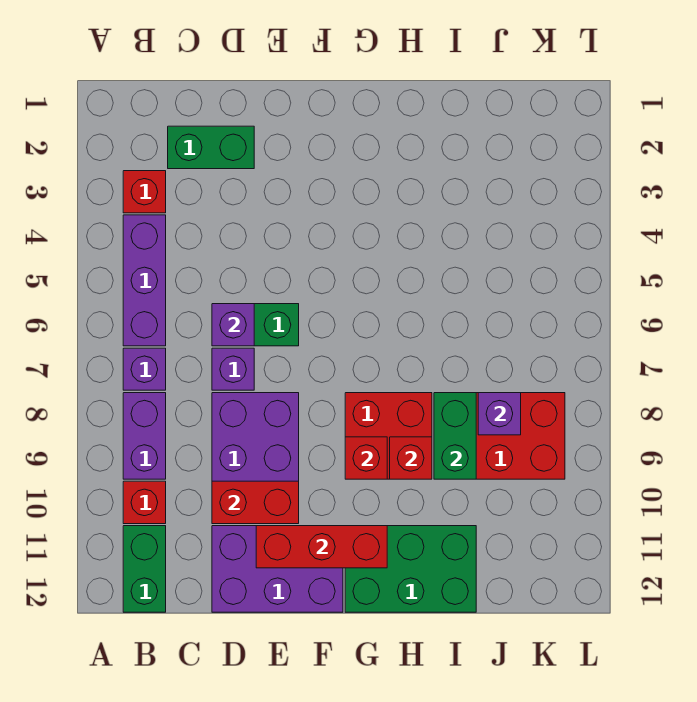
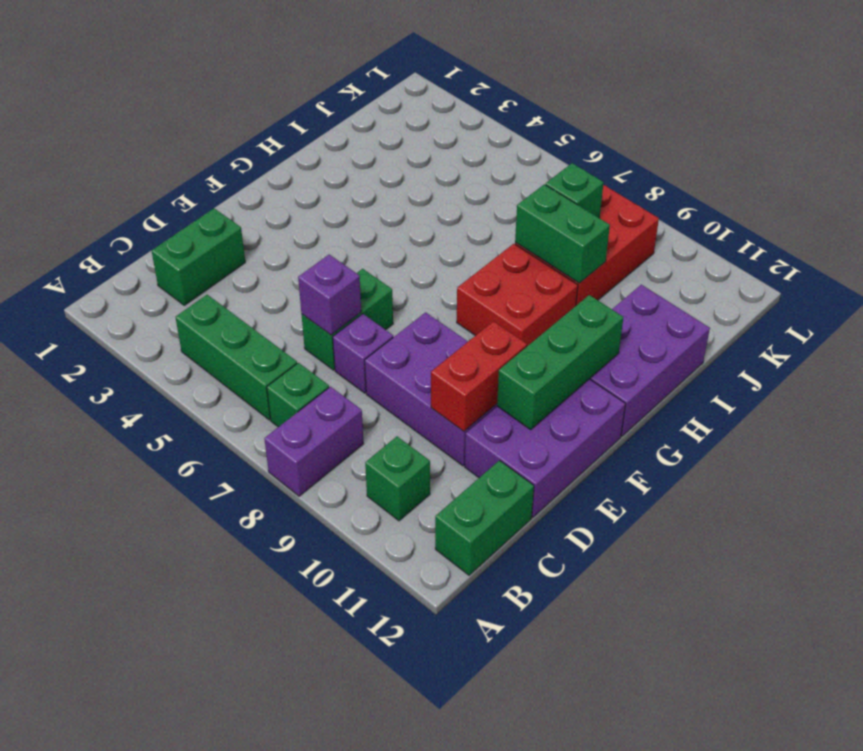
red 1x1 brick [123,171,166,213] -> none
purple 1x3 brick [123,215,166,346] -> green 1x3 brick [175,295,297,420]
purple 1x1 brick [123,348,166,390] -> green 1x1 brick [267,363,329,427]
purple 1x2 brick [123,393,166,479] -> purple 1x2 brick turned to [264,387,363,496]
red 1x1 brick [123,481,166,524] -> green 1x1 brick [365,436,430,521]
green 1x2 brick [123,526,166,612] -> green 1x2 brick turned to [435,461,534,575]
red 1x3 brick [256,526,387,568] -> green 1x3 brick [497,295,623,430]
red 1x1 brick [345,437,387,479] -> none
green 2x3 brick [345,526,476,612] -> purple 2x3 brick [590,285,710,436]
red 1x1 brick [390,437,432,479] -> none
purple 1x1 brick [478,393,521,435] -> green 1x1 brick [546,163,604,218]

